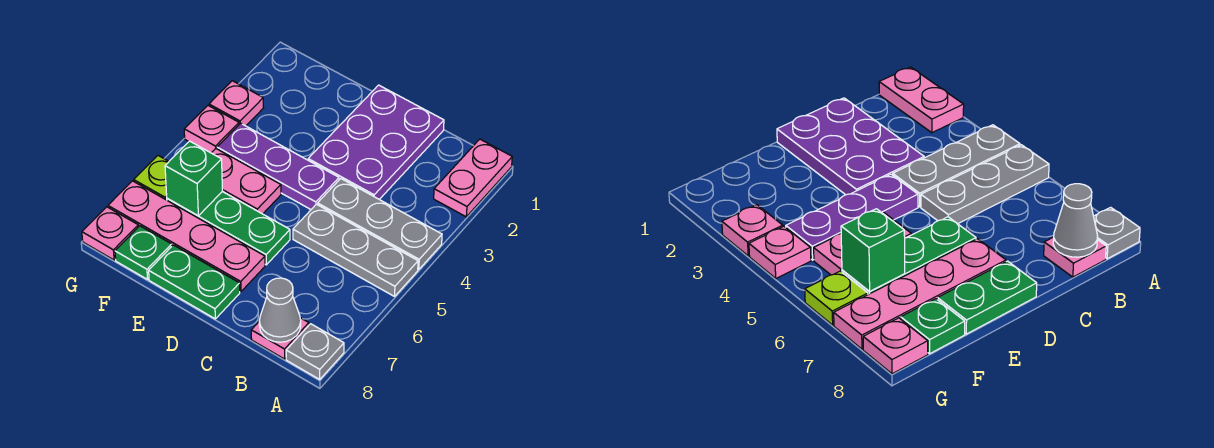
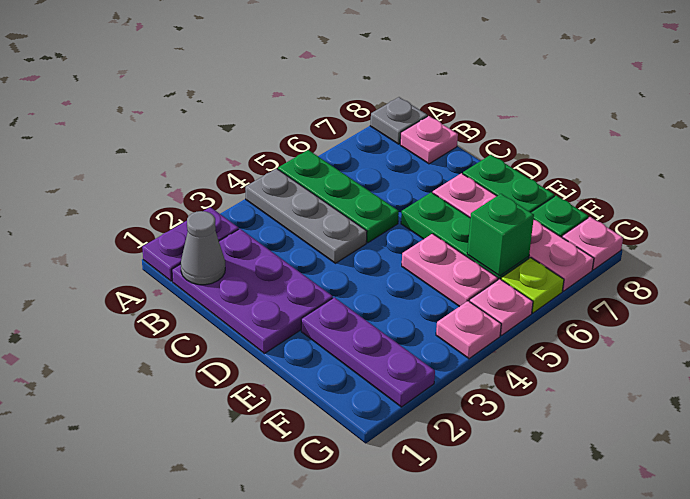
pink 1x2 plate [434,139,512,217] -> purple 1x2 plate [142,207,239,281]
grey 1x3 plate [293,204,418,296] -> green 1x3 plate [278,150,399,243]
grey 1x1 cone [259,278,301,342] -> grey 1x1 cone moved to [181,211,225,285]
purple 2x3 plate [308,85,444,199] -> purple 2x3 plate turned to [172,229,333,353]
purple 1x3 plate [217,123,339,209] -> purple 1x3 plate moved to [301,297,435,407]
pink 1x1 plate [209,81,264,126] -> pink 1x1 plate moved to [469,279,533,336]

